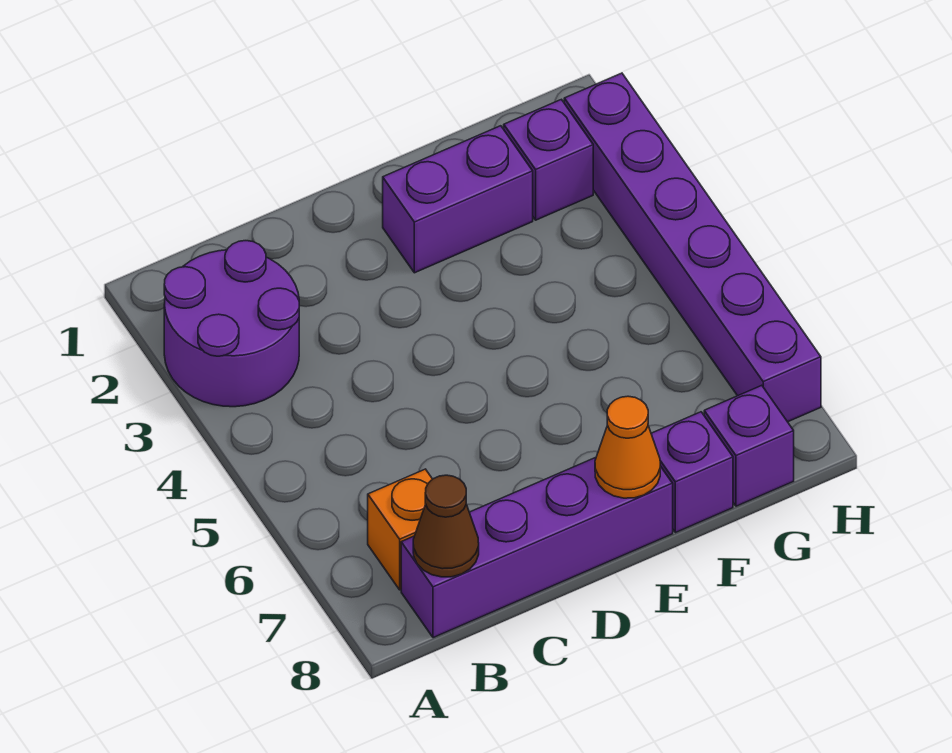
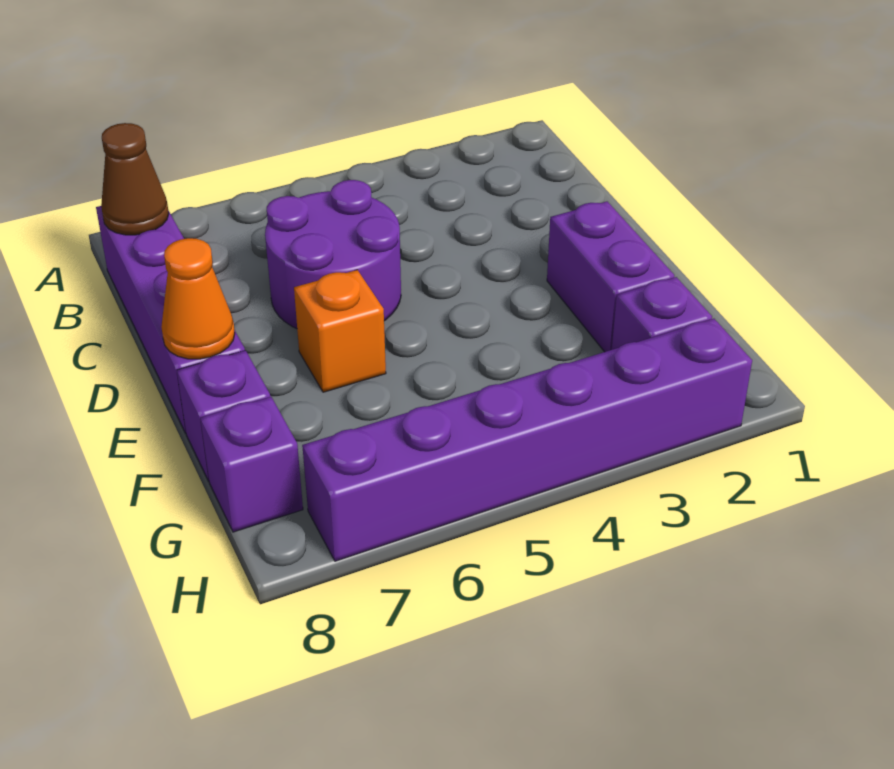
purple 2x2 round brick [164,241,299,407] -> purple 2x2 round brick moved to [265,180,401,329]
orange 1x1 brick [368,469,432,590] -> orange 1x1 brick moved to [294,270,386,392]

